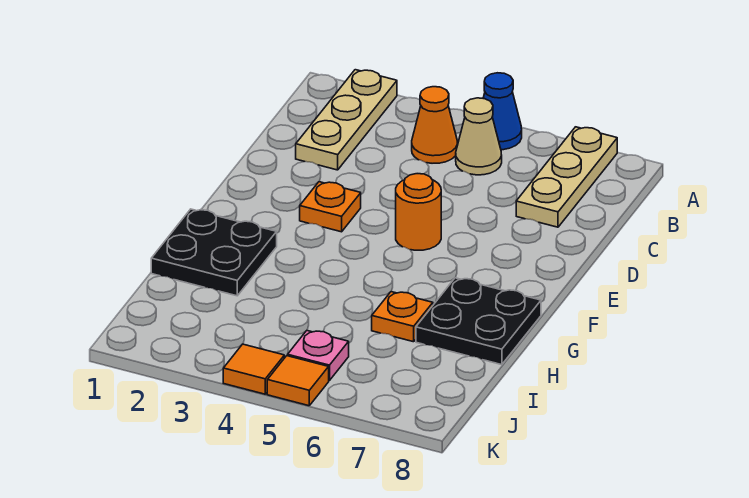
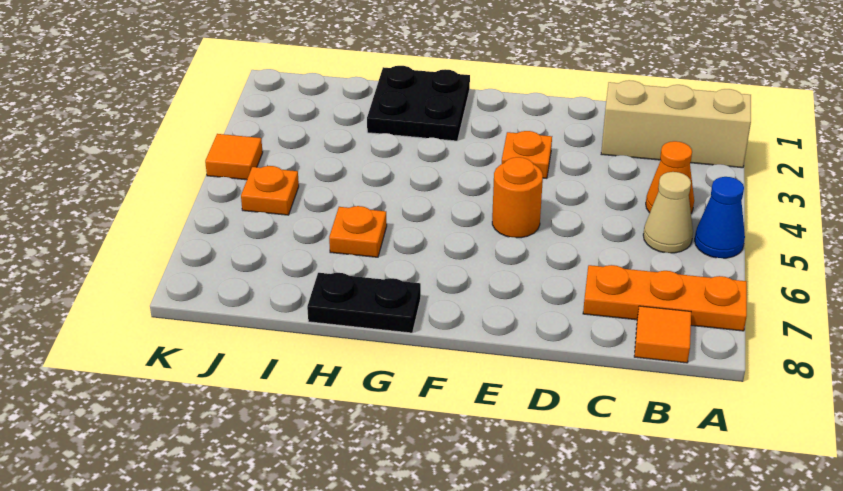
tan 1x3 plate [296,70,397,170] -> tan 1x3 brick [601,80,751,168]
tan 1x3 plate [516,127,617,227] -> orange 1x3 plate [583,265,747,331]
black 2x2 plate [416,278,541,365] -> black 1x2 plate [307,273,421,333]
pink 1x1 plate [288,331,349,381] -> orange 1x1 plate [241,166,299,215]
orange 1x1 tile [267,356,329,406] -> orange 1x1 tile moved to [634,306,691,363]

